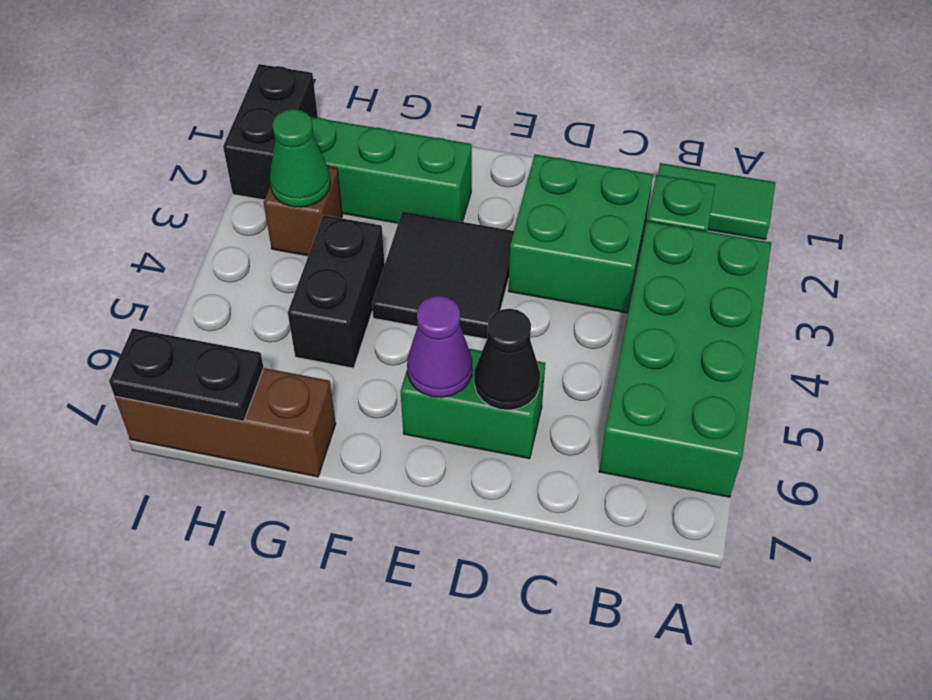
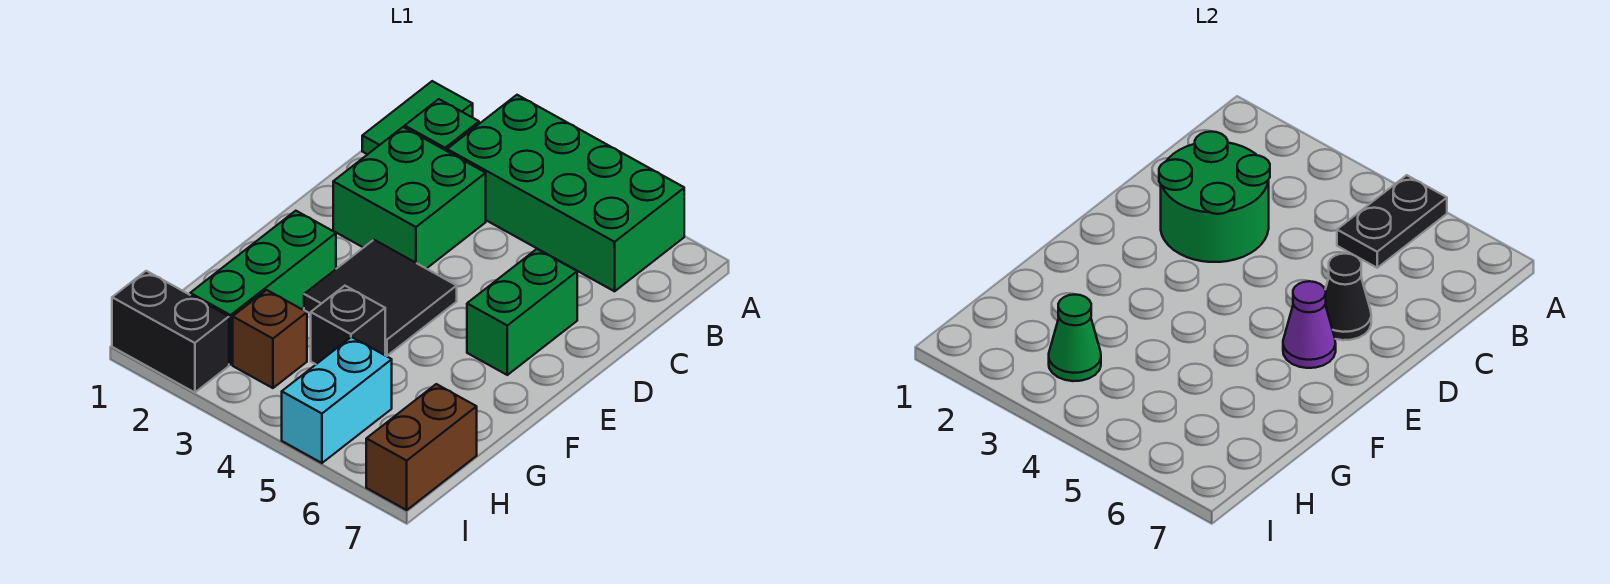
none -> green 2x2 round brick [1159,132,1270,262]
black 1x2 brick [288,215,385,368] -> black 1x1 brick [311,286,385,364]
brown 1x3 brick [115,368,336,477] -> brown 1x2 brick [366,384,477,510]
none -> cyan 1x2 brick [282,337,392,463]
black 1x2 plate [109,328,264,421] -> black 1x2 plate moved to [1337,175,1447,268]

